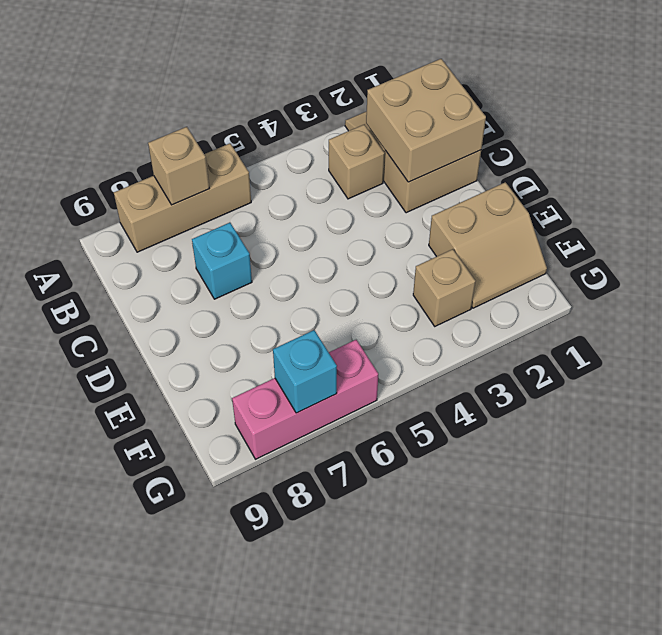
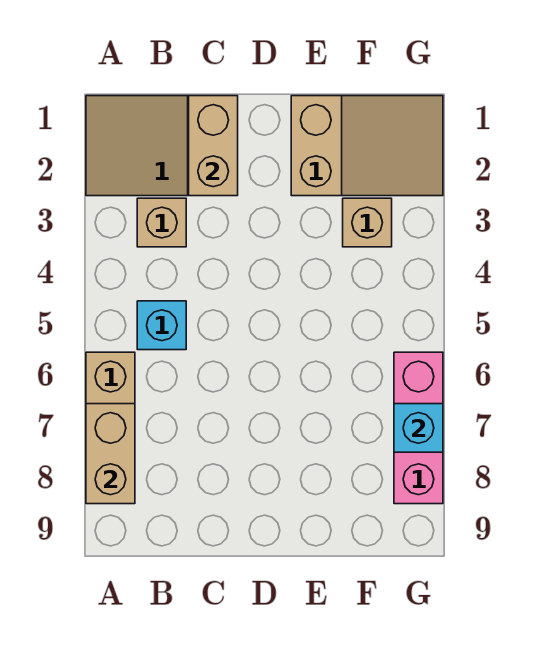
tan 1x1 brick [148,127,209,205] -> tan 1x2 brick [86,404,135,504]
tan 2x2 brick [366,59,486,182] -> tan 1x2 brick [189,96,238,196]
cyan 1x1 brick [192,223,252,299] -> cyan 1x1 brick moved to [137,301,186,350]
tan 2x2 slope [429,182,547,308] -> tan 2x3 slope [291,96,443,196]

